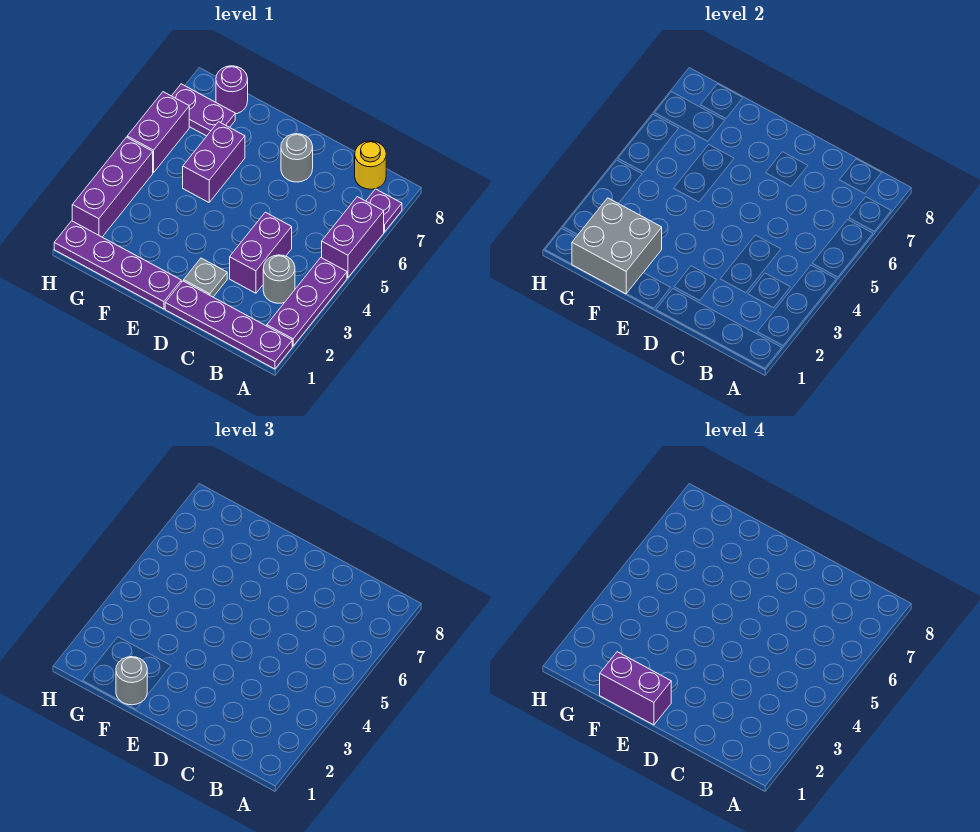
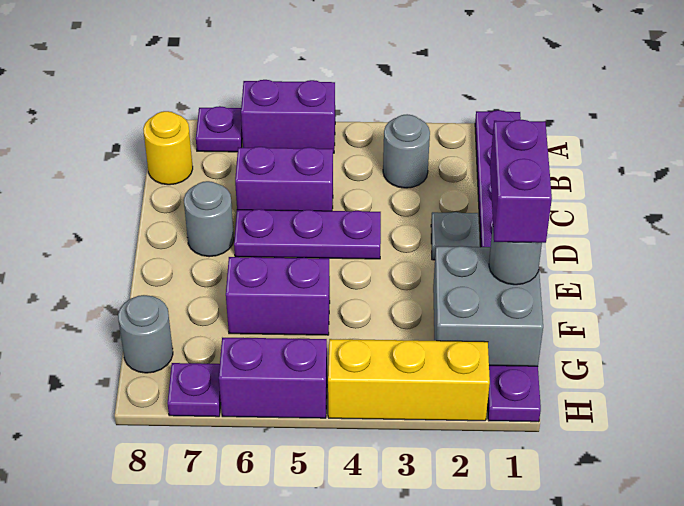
purple 1x3 plate [267,258,347,346] -> purple 1x3 plate moved to [234,209,381,259]
purple 1x2 brick [230,212,292,293] -> purple 1x2 brick moved to [235,147,333,211]
purple 1x2 plate [172,84,235,136] -> purple 1x1 plate [167,363,221,417]
purple 1x1 round brick [216,66,248,114] -> grey 1x1 round brick [118,295,173,373]
purple 1x3 brick [72,137,153,237] -> yellow 1x3 brick [328,339,490,421]

